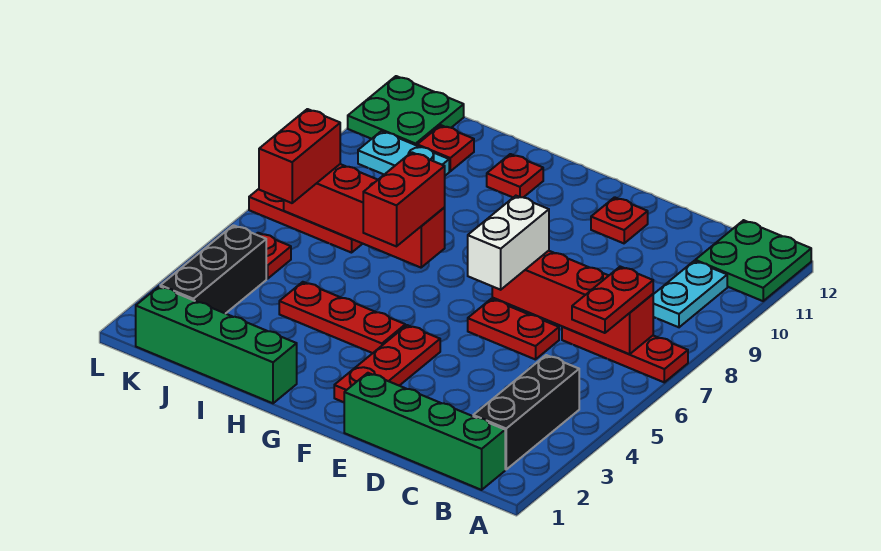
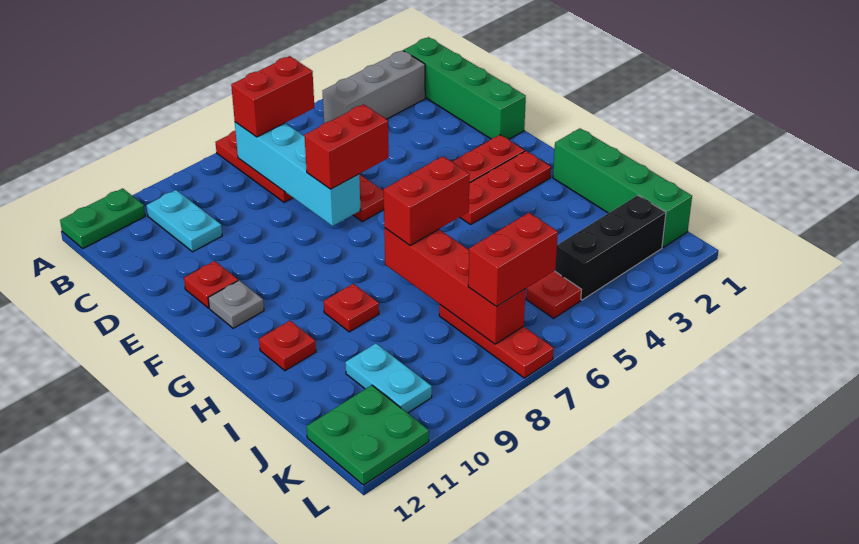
green 2x2 plate [695,220,811,301] -> green 1x2 plate [60,188,145,248]
black 1x3 brick [473,355,579,469] -> grey 1x3 brick [323,50,425,123]
red 1x2 plate [572,267,653,333] -> red 1x2 brick [231,56,314,137]
red 1x4 brick [492,251,653,354] -> cyan 1x4 brick [235,122,360,226]
cyan 1x2 plate [653,261,727,327] -> cyan 1x2 plate turned to [146,190,222,252]
white 1x2 brick [468,196,549,290] -> red 1x2 brick [304,104,389,189]
none -> grey 1x1 plate [208,280,264,328]
red 1x3 plate [279,282,405,353] -> red 1x3 plate turned to [460,151,551,224]
red 1x1 plate [417,125,474,171] -> red 1x1 plate moved to [324,284,379,332]

